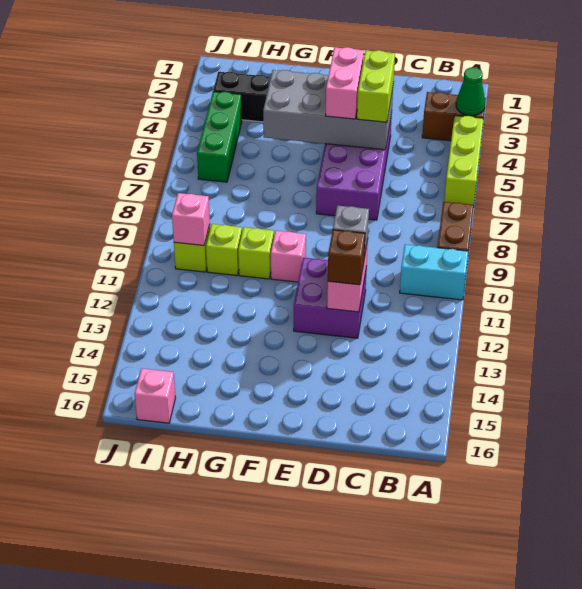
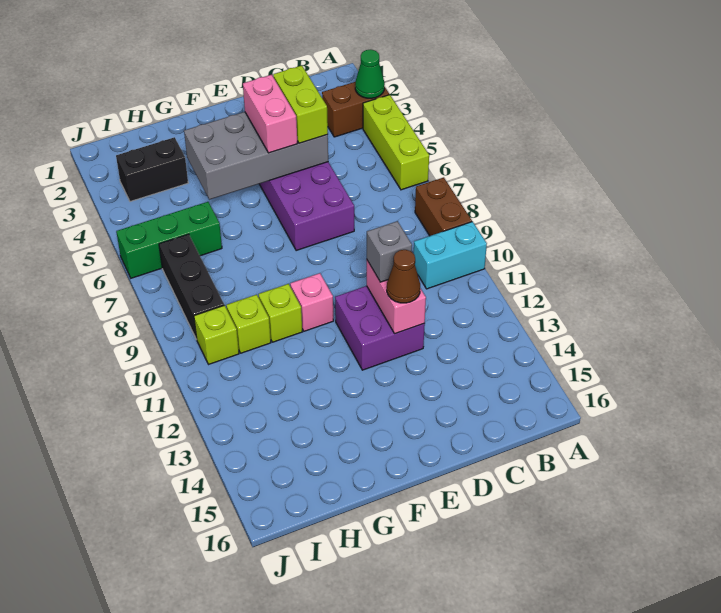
brown 1x1 brick [328,230,365,285] -> brown 1x1 cone [387,250,420,303]
green 1x3 brick [197,92,242,182] -> green 1x3 brick turned to [116,202,222,278]
none -> black 1x3 brick [159,234,224,339]
pink 1x1 brick [172,193,210,246] -> none
pink 1x1 brick [135,368,176,423] -> none

